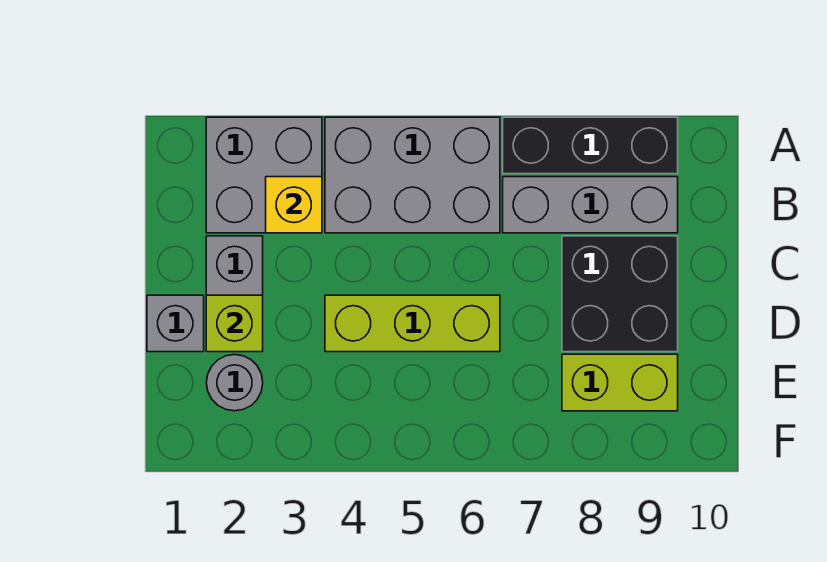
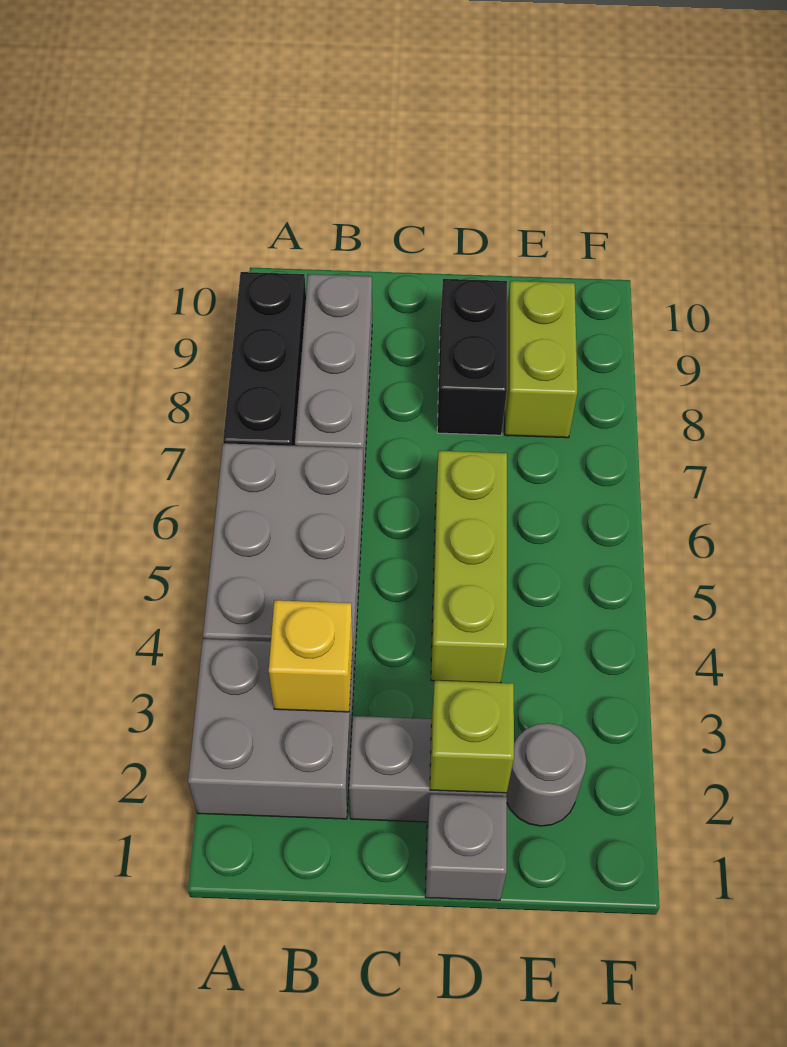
black 2x2 brick [562,236,678,352] -> black 1x2 brick [437,279,507,435]

